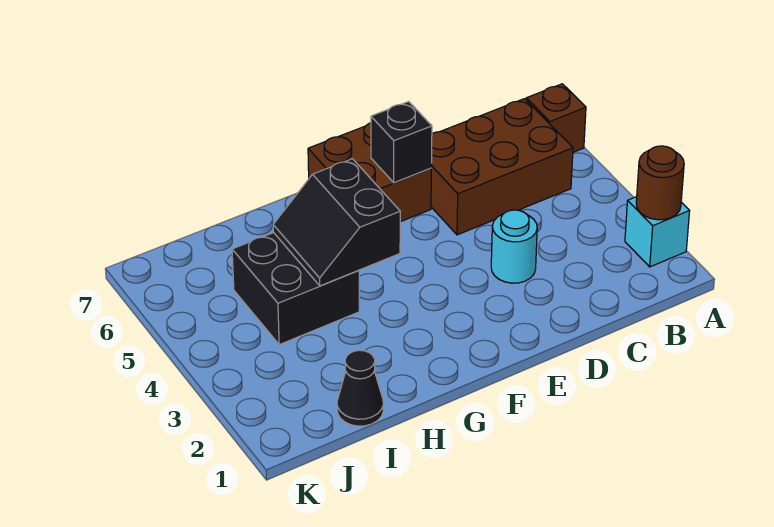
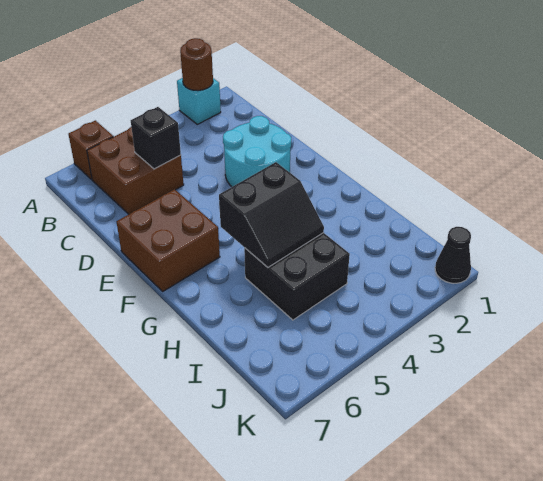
brown 2x3 brick [431,99,573,235] -> brown 2x2 brick [87,127,184,214]
cyan 1x1 round brick [491,210,537,283] -> cyan 2x2 round brick [223,116,291,187]
black 1x1 brick [371,102,432,183] -> black 1x1 brick moved to [131,107,181,169]
black 1x1 cone [337,350,383,426] -> black 1x1 cone moved to [435,227,471,283]

